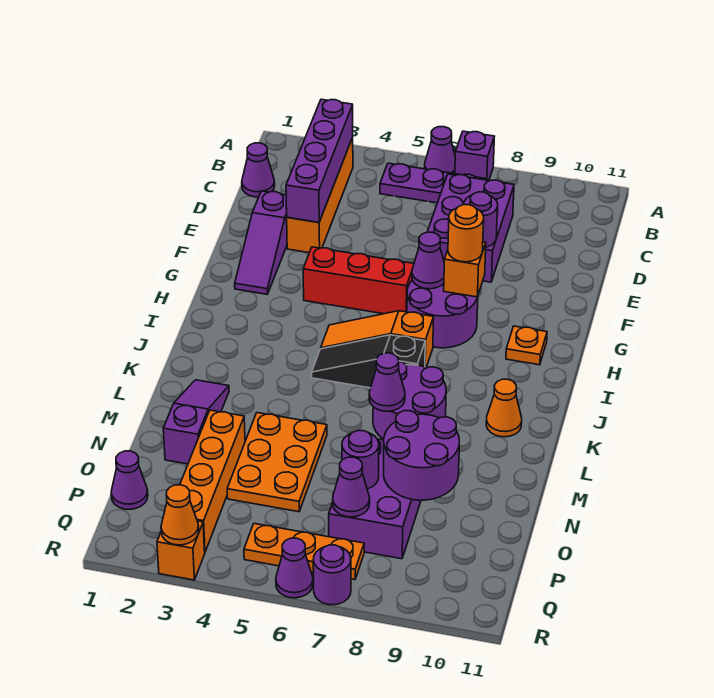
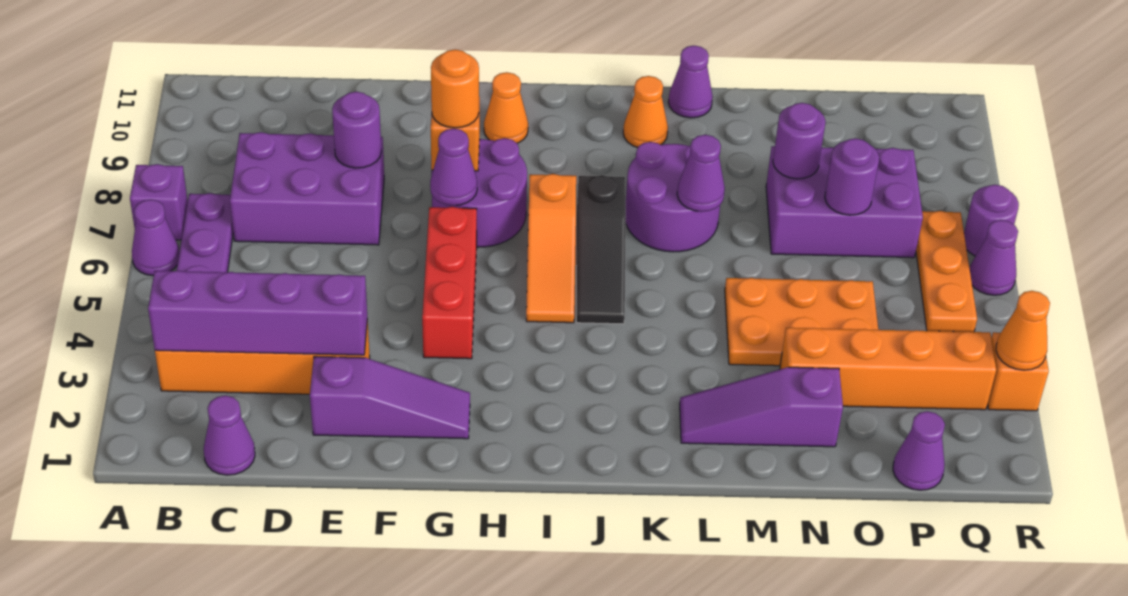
orange 1x1 plate [506,326,547,365] -> orange 1x1 cone [484,72,528,143]
purple 2x2 round brick [384,411,459,500] -> purple 1x1 round brick [773,103,826,179]
purple 1x1 cone [333,457,370,517] -> purple 1x1 cone moved to [668,46,713,118]

